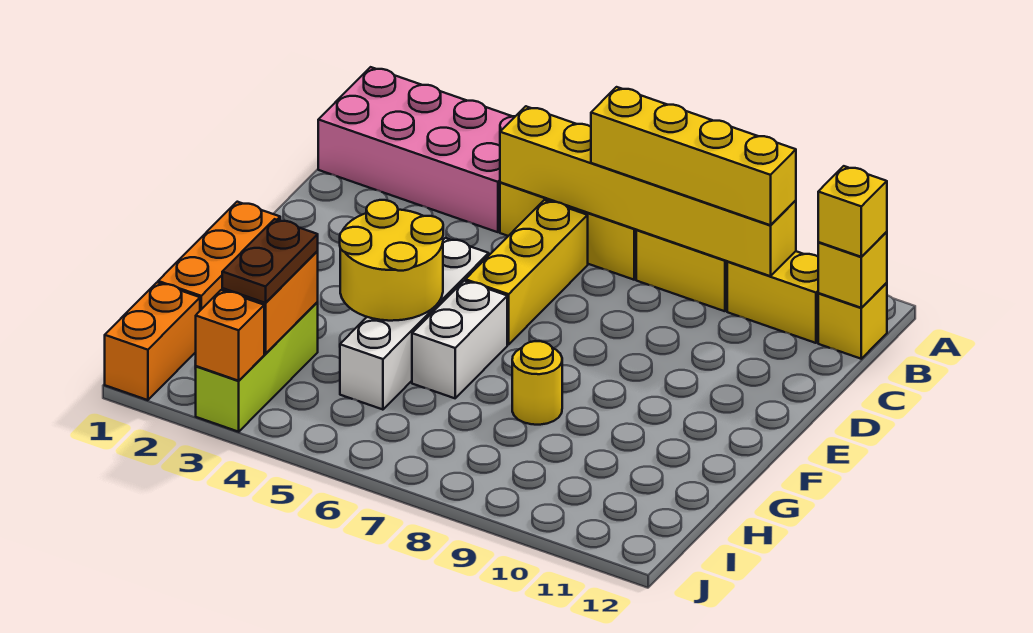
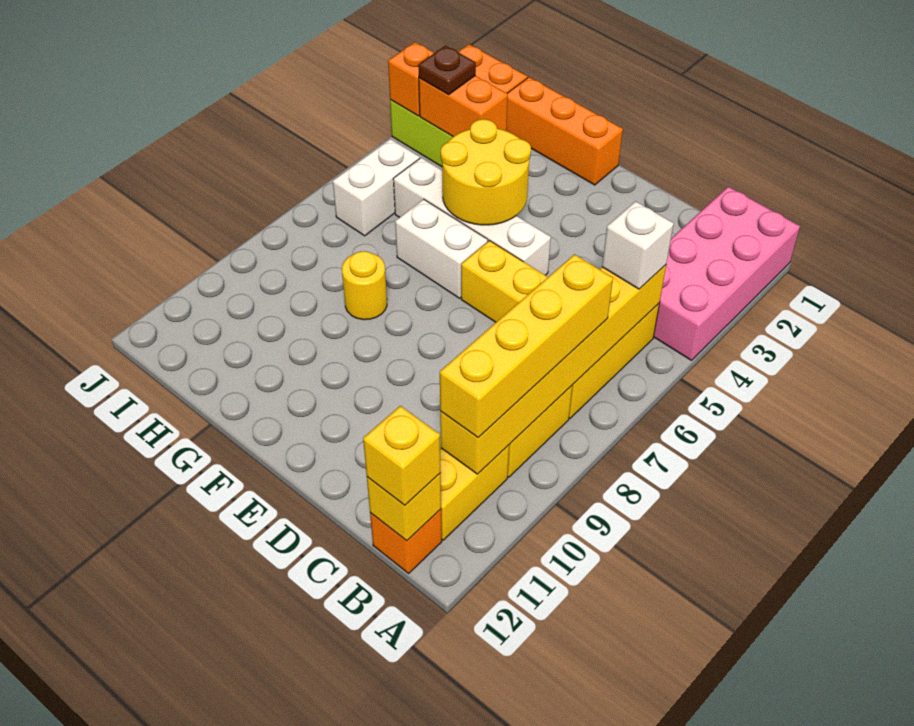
none -> white 1x1 brick [602,201,674,289]
yellow 1x1 brick [818,283,887,359] -> orange 1x1 brick [370,509,442,573]
brown 1x2 plate [222,219,318,303] -> brown 1x1 plate [418,46,476,94]
none -> white 1x2 brick [333,139,420,236]

